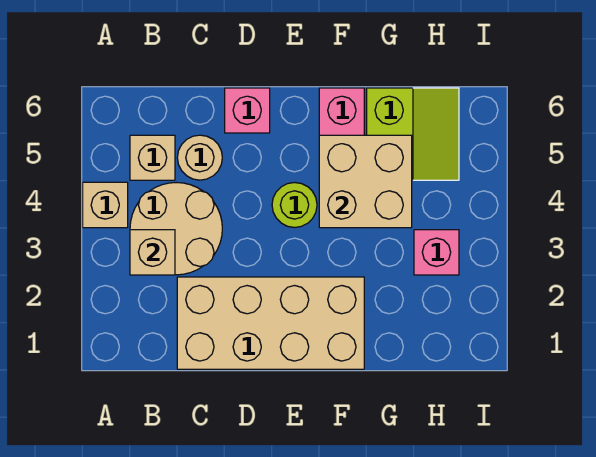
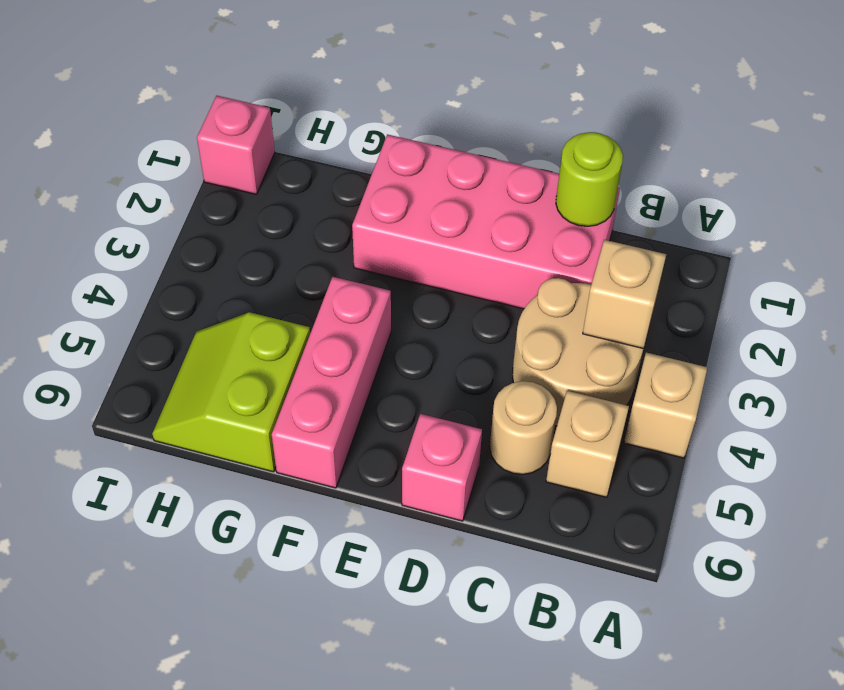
tan 2x4 brick [177,277,364,369] -> pink 2x4 brick [352,134,620,309]
lime 1x1 round brick [272,183,317,227] -> lime 1x1 round brick moved to [556,132,623,226]
tan 2x2 brick [319,135,412,228] -> none
pink 1x1 brick [414,230,459,275] -> pink 1x1 brick moved to [197,96,275,194]

